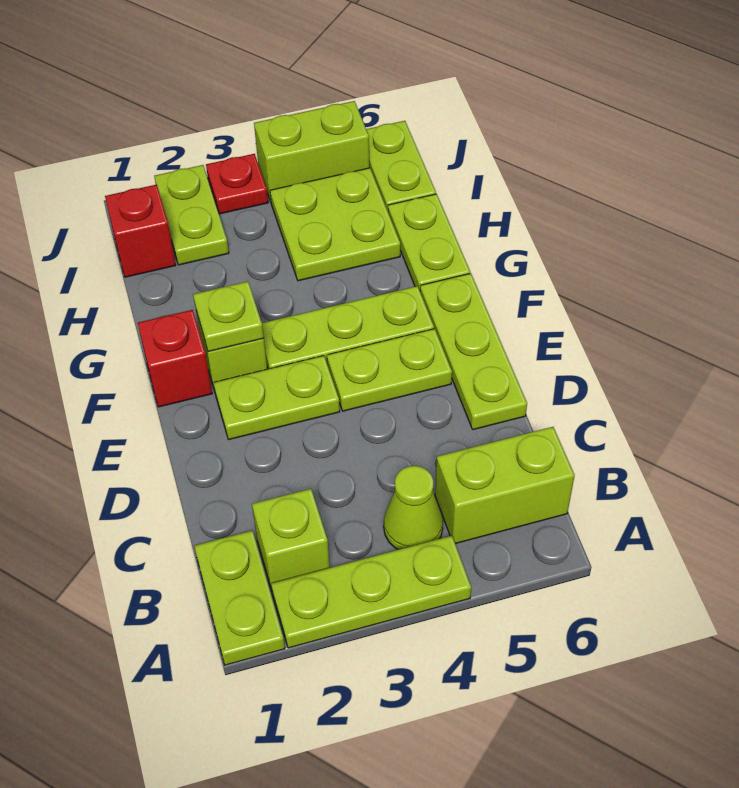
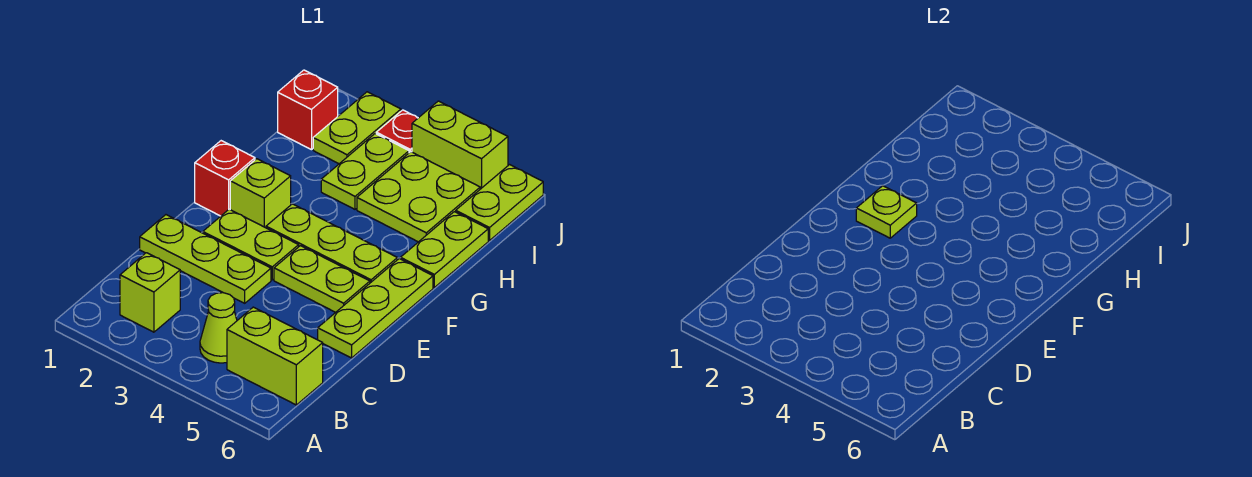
lime 1x2 plate [194,531,285,665] -> lime 1x2 plate moved to [321,134,409,209]
lime 1x3 plate [271,536,471,648] -> lime 1x3 plate moved to [140,215,271,303]

